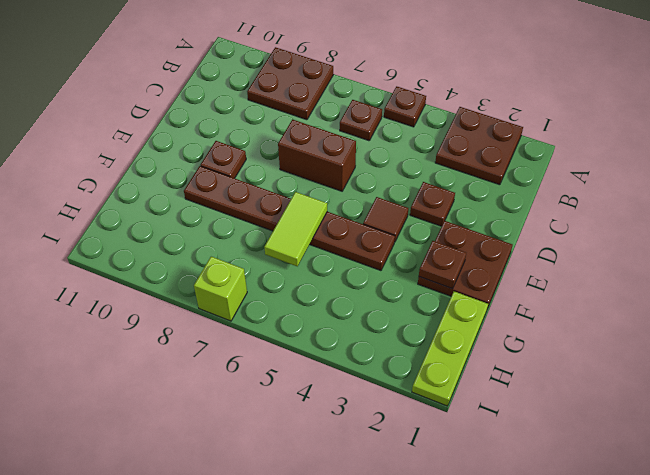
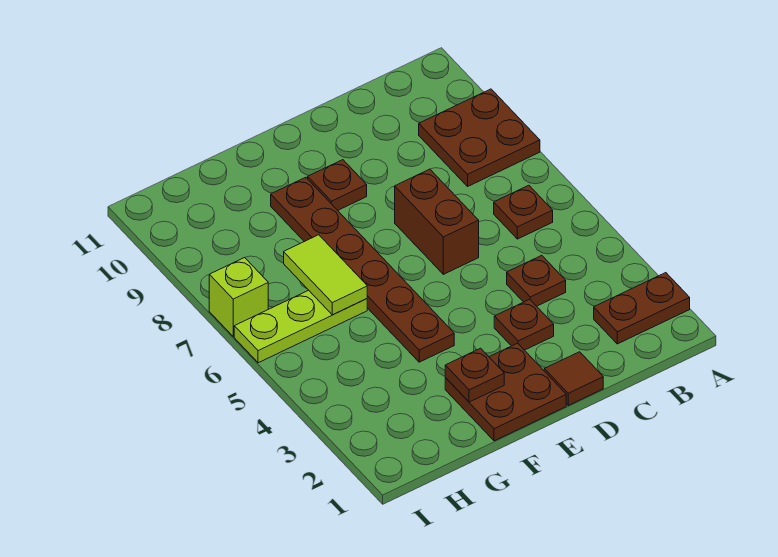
brown 2x2 plate [435,107,523,185] -> brown 1x2 plate [594,273,690,344]
brown 1x1 plate [384,86,426,127] -> brown 1x1 plate moved to [507,255,566,306]
brown 1x1 tile [363,197,408,241] -> brown 1x1 tile moved to [544,352,603,405]
lime 1x2 tile [264,192,327,266] -> lime 1x2 tile turned to [284,235,367,315]
lime 1x3 plate [412,291,488,406] -> lime 1x3 plate moved to [234,290,367,363]

